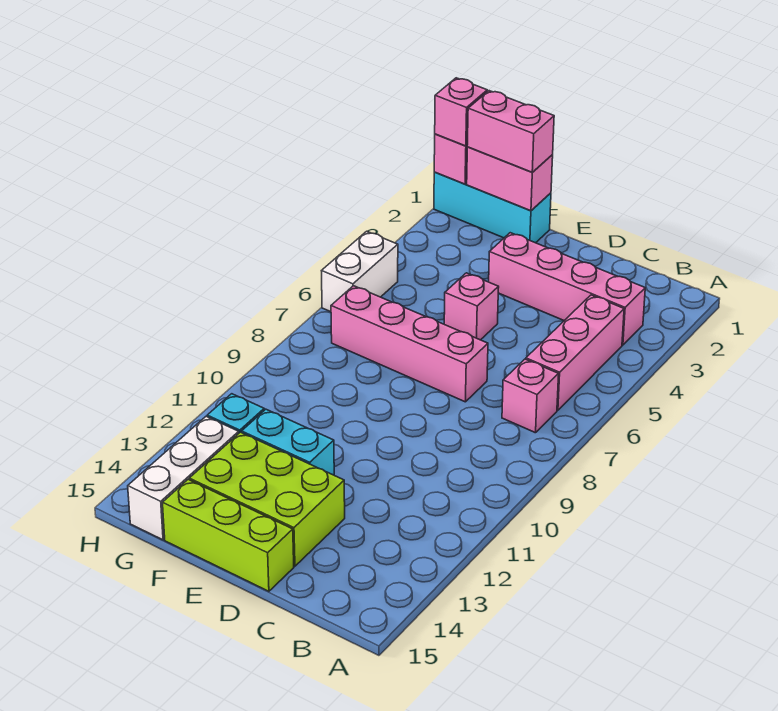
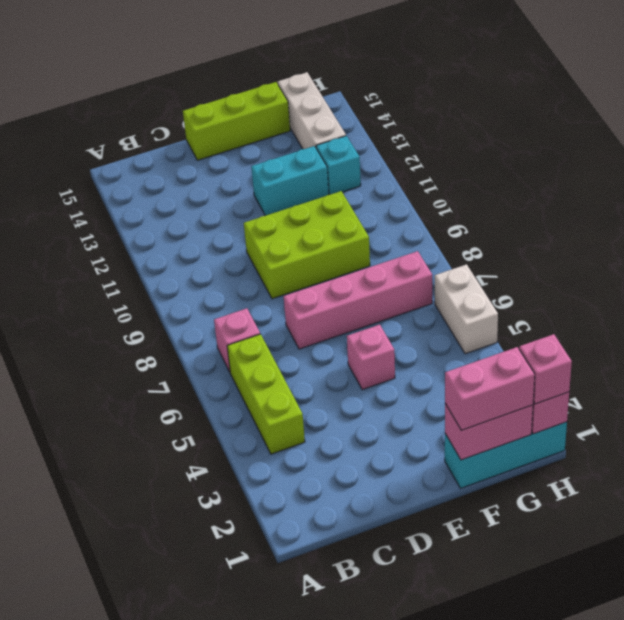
pink 1x4 brick [489,233,645,345] -> none
pink 1x3 brick [526,295,624,410] -> lime 1x3 brick [227,334,305,454]
lime 2x3 brick [189,432,345,566] -> lime 2x3 brick moved to [244,191,370,299]

